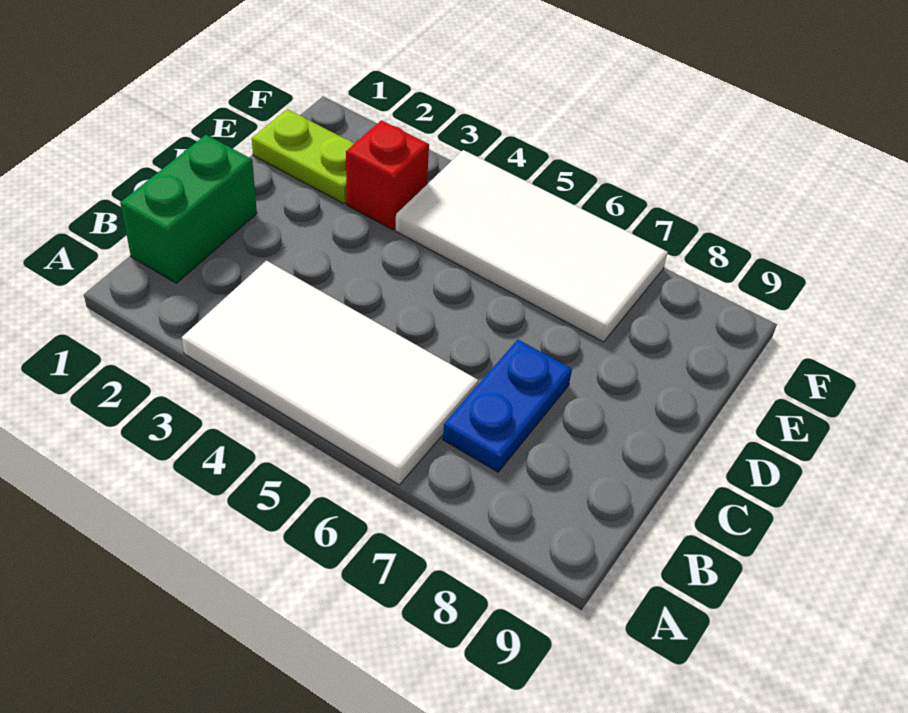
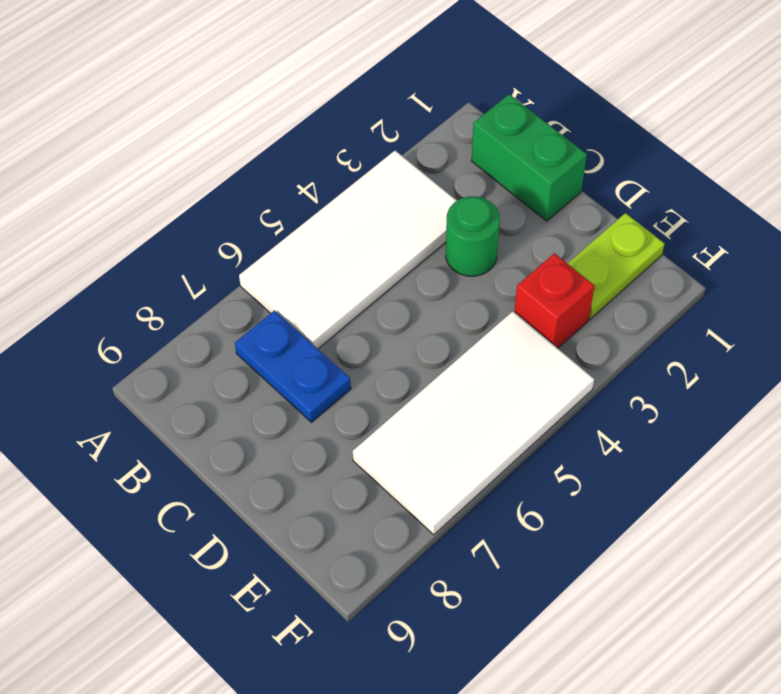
none -> green 1x1 round brick [446,196,500,276]

